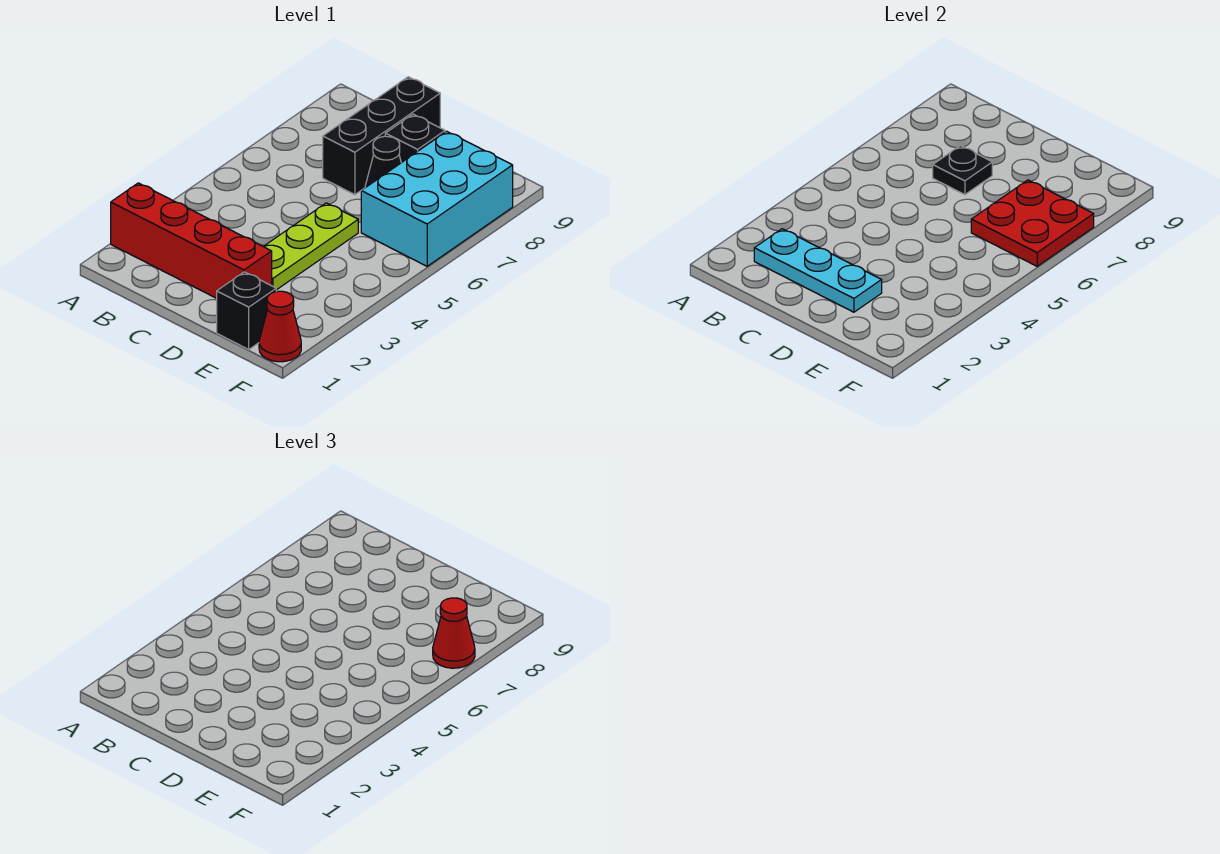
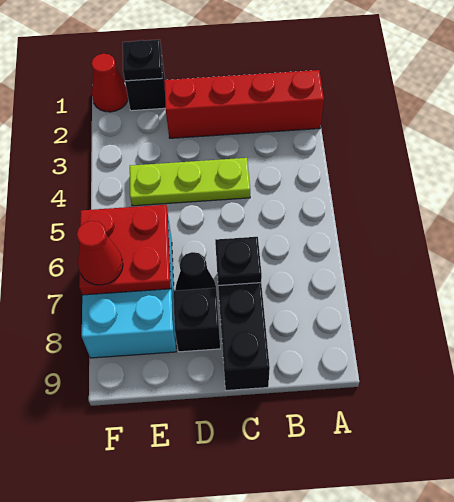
cyan 1x3 plate [754,229,882,312] -> none
lime 1x3 plate [264,203,358,290] -> lime 1x3 plate turned to [130,158,250,206]
none -> black 1x1 plate [123,40,162,81]

